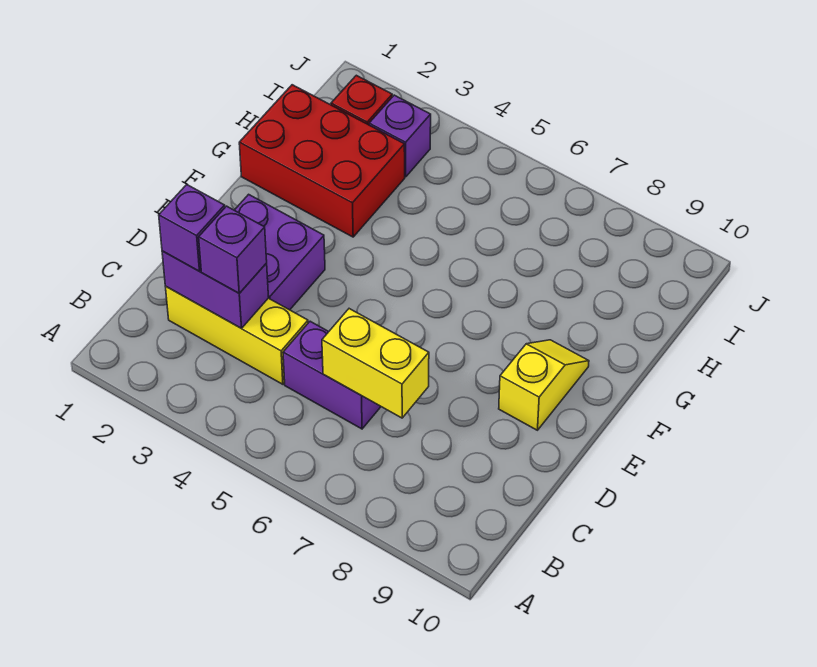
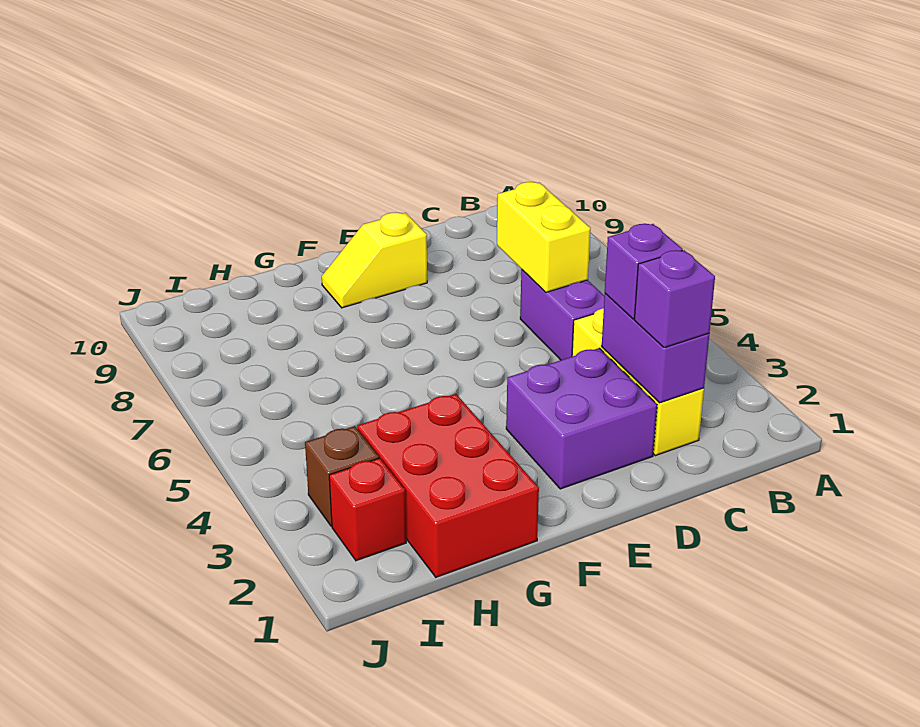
purple 1x1 brick [369,95,431,177] -> brown 1x1 brick [305,426,379,526]

